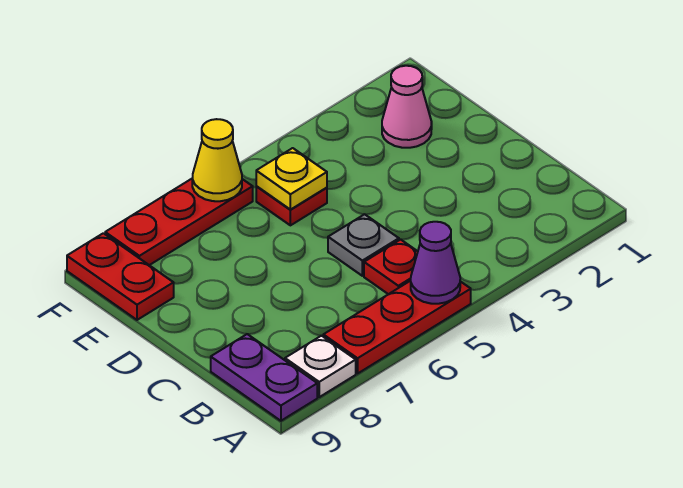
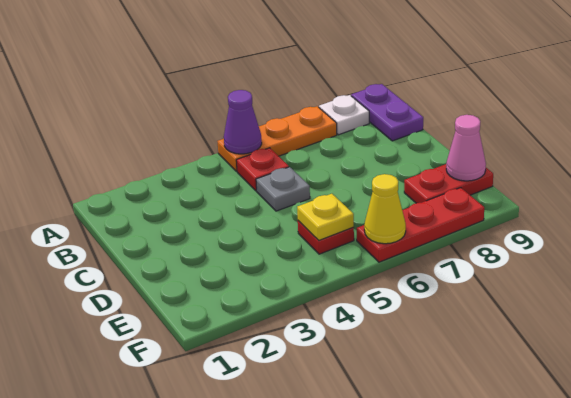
red 1x3 plate [323,281,471,373] -> orange 1x3 plate [217,106,337,171]
pink 1x1 cone [382,66,432,148] -> pink 1x1 cone moved to [446,115,486,181]
red 1x2 plate [67,233,174,320] -> red 1x2 plate turned to [404,164,493,203]

